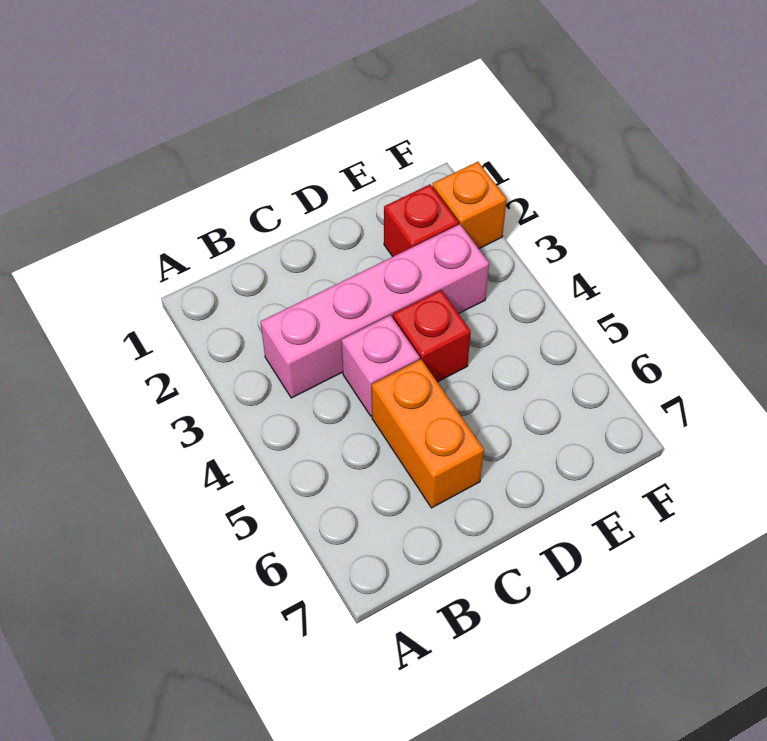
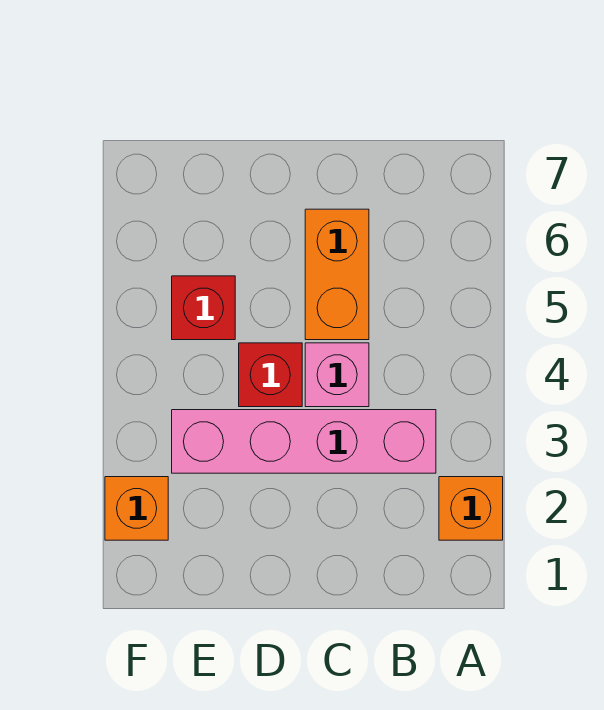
none -> orange 1x1 brick [439,477,503,540]
red 1x1 brick [384,185,459,257] -> red 1x1 brick moved to [172,276,235,340]

